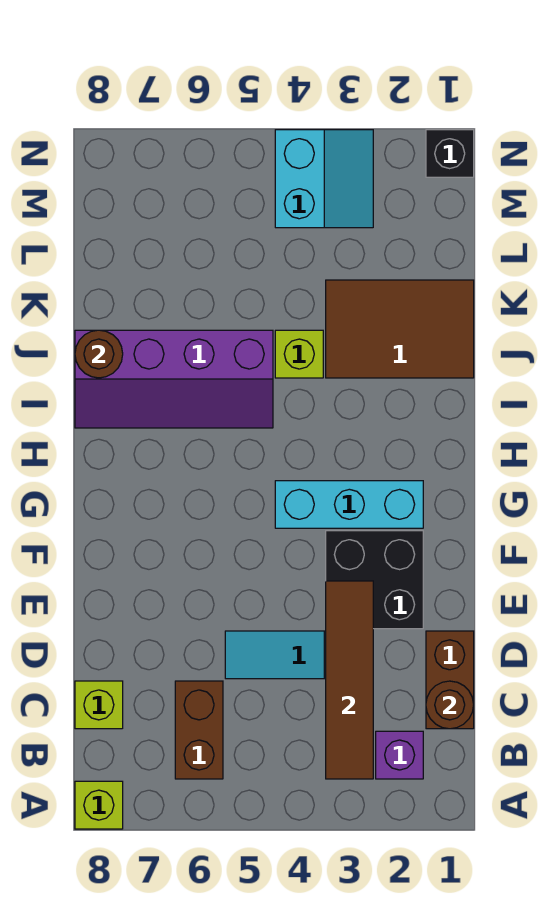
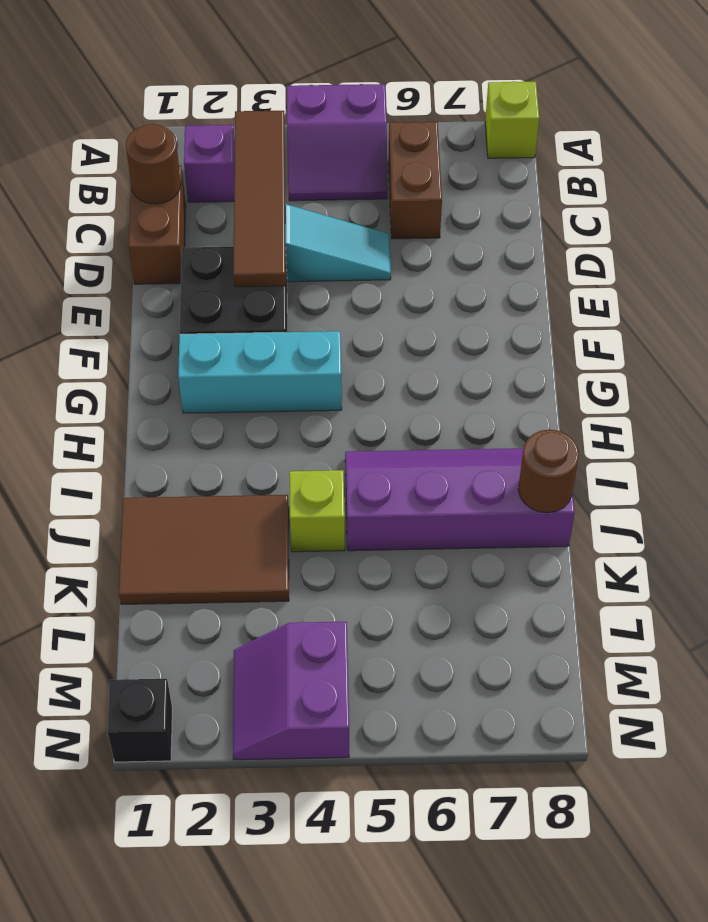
none -> purple 2x2 slope [287,84,388,201]
lime 1x1 brick [75,681,123,729] -> none
cyan 2x2 slope [275,130,373,228] -> purple 2x2 slope [233,622,349,760]

